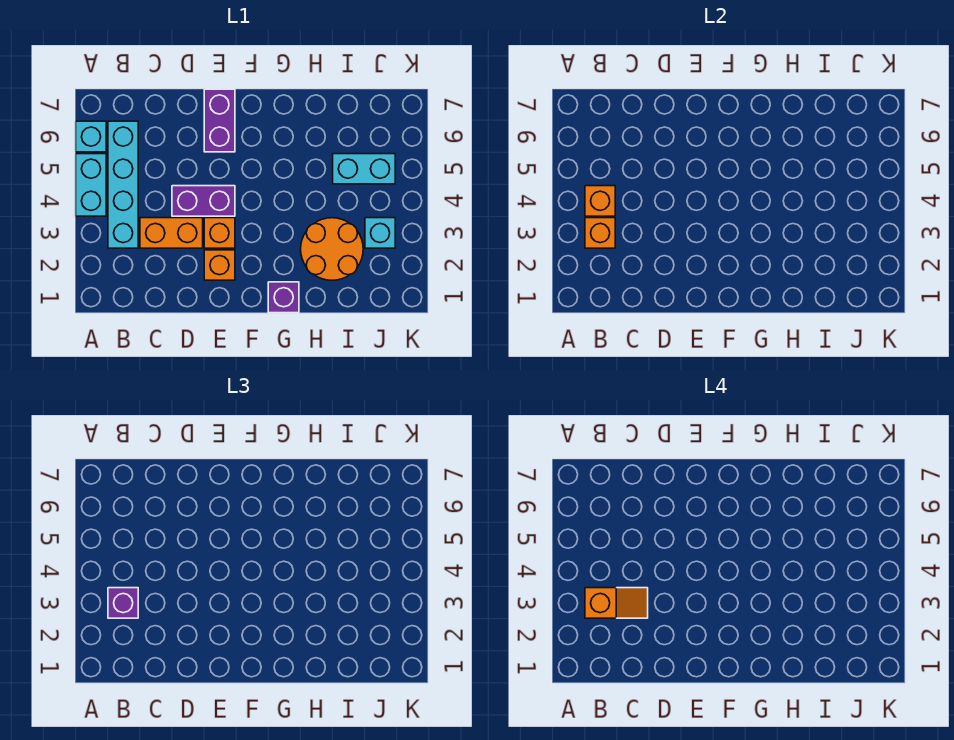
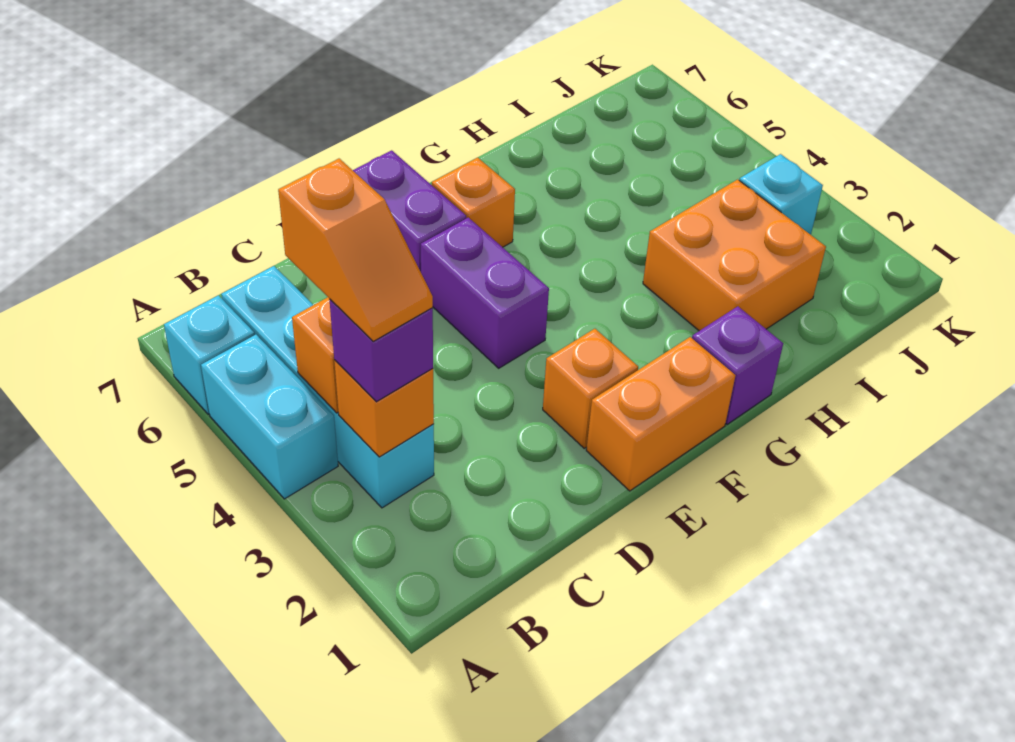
orange 1x2 slope [585,588,648,618] -> orange 1x2 slope turned to [278,159,433,341]
orange 1x2 brick [140,218,203,248] -> orange 1x2 brick moved to [586,337,735,491]
purple 1x2 brick [172,186,235,216] -> purple 1x2 brick turned to [421,217,549,368]
orange 1x1 brick [204,218,235,248] -> orange 1x1 brick moved to [432,158,515,247]
orange 2x2 round brick [301,218,363,280] -> orange 2x2 brick [643,179,826,331]
cyan 1x2 brick [333,154,395,184] -> none

